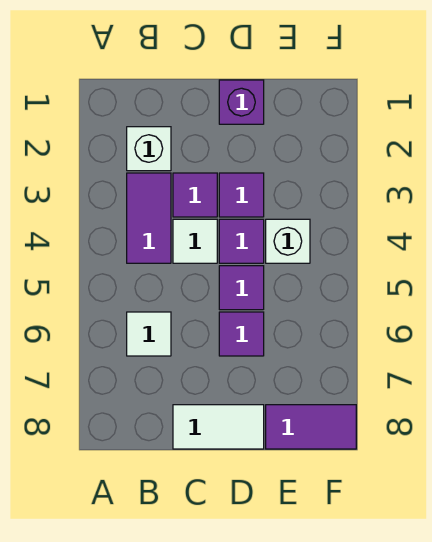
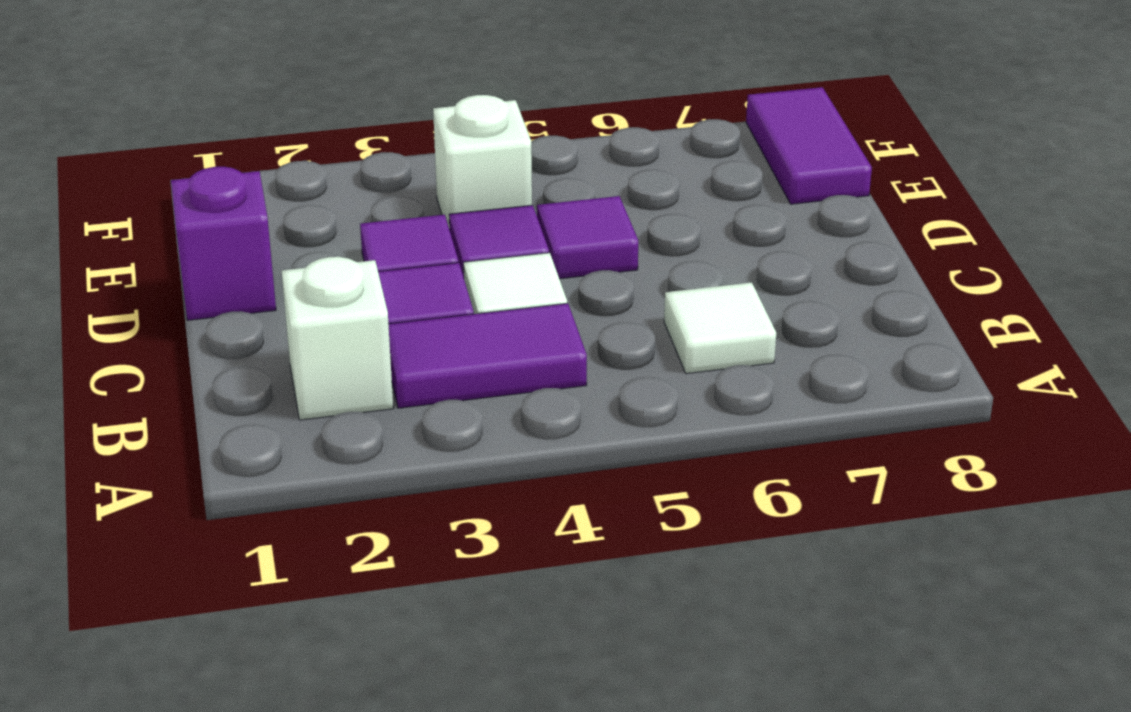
white 1x2 tile [173,405,264,449] -> none
purple 1x1 tile [219,312,264,356] -> none

